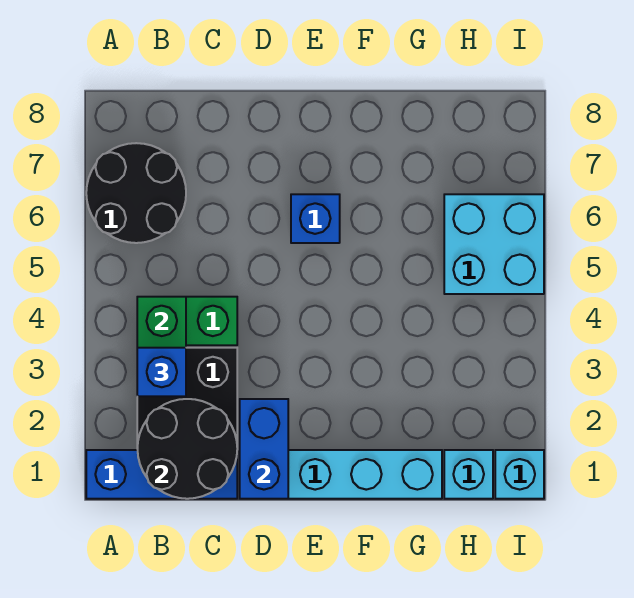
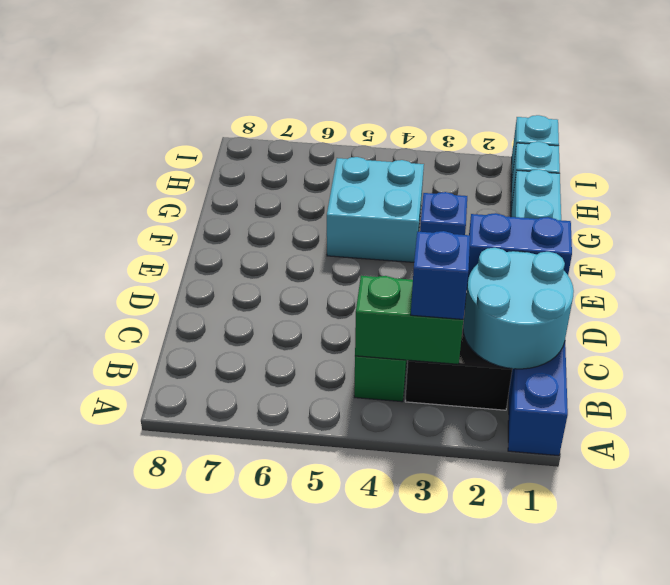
black 2x2 round brick [86,143,186,243] -> none
black 2x2 round brick [137,399,237,499] -> cyan 2x2 round brick [463,248,574,369]
blue 1x1 brick [291,194,340,243] -> blue 1x1 brick moved to [420,192,467,235]
cyan 2x2 brick [444,194,544,294] -> cyan 2x2 brick moved to [327,157,424,262]

